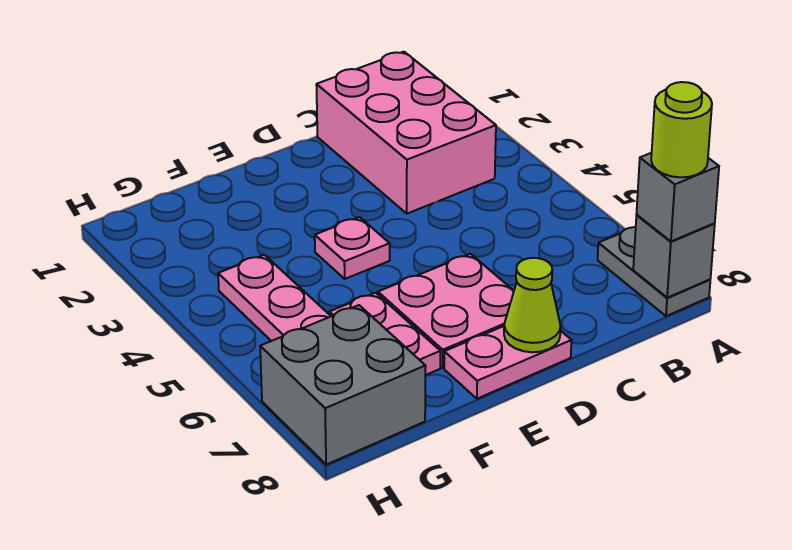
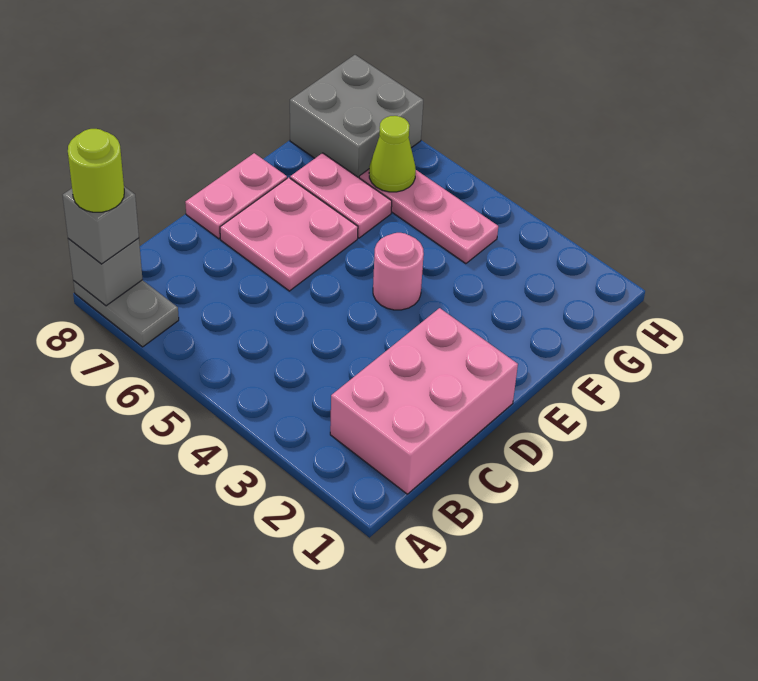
pink 2x3 brick [316,52,496,214] -> pink 2x3 brick turned to [330,308,518,494]
lime 1x1 cone [504,258,561,352] -> lime 1x1 cone moved to [369,116,416,192]
pink 1x1 plate [315,217,390,279] -> pink 1x1 round brick [373,233,424,310]

